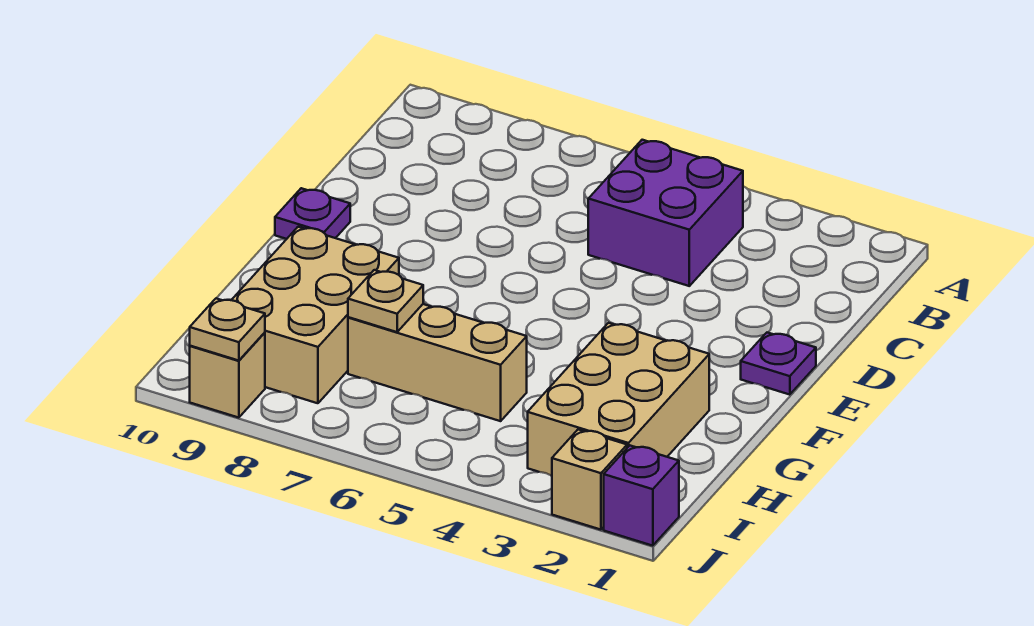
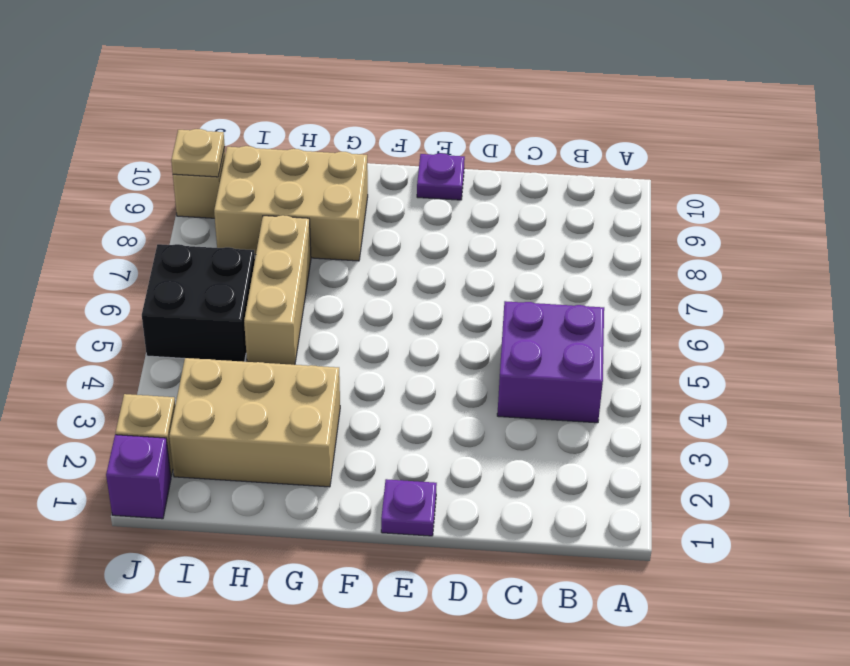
tan 1x1 plate [348,270,423,332] -> none
none -> black 2x2 brick [142,244,255,362]

